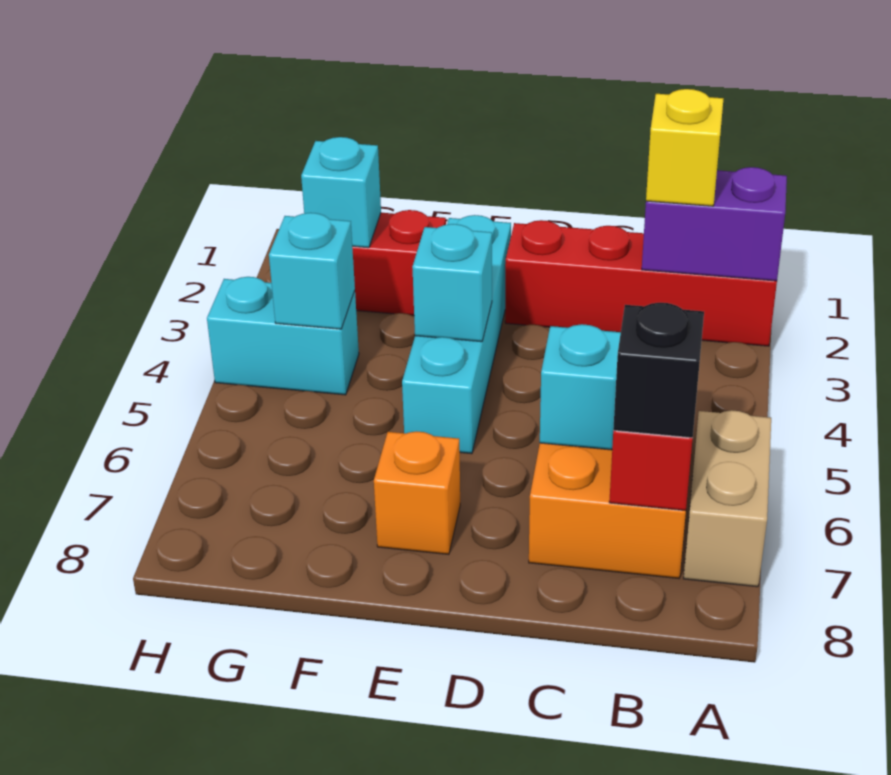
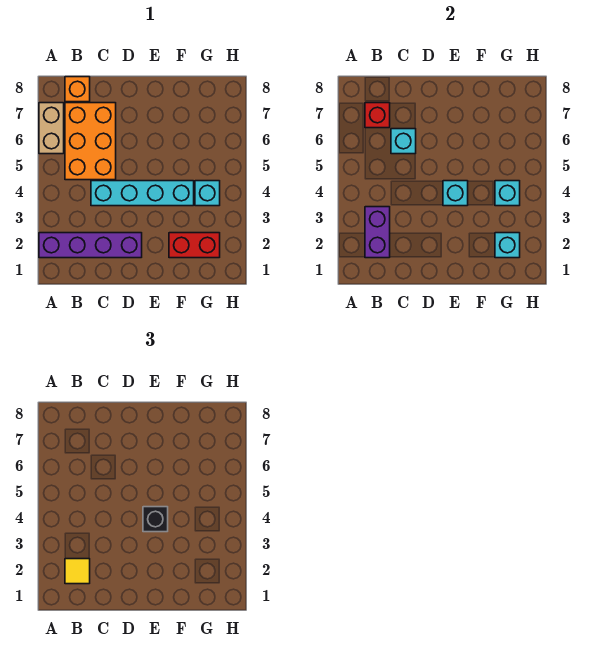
red 1x4 brick [505,220,777,346] -> purple 1x4 brick [39,233,142,258]
purple 1x2 brick [642,167,787,281] -> purple 1x2 brick turned to [365,207,390,258]
yellow 1x1 brick [646,89,724,206] -> yellow 1x1 tile [65,559,90,584]
black 1x1 brick [613,303,704,438] -> black 1x1 brick moved to [143,507,168,532]
cyan 1x4 brick [402,215,511,454] -> cyan 1x4 brick turned to [91,181,194,206]
orange 1x1 brick [374,431,460,554] -> orange 1x1 brick moved to [65,77,90,102]
cyan 1x2 brick [207,277,359,395] -> cyan 1x1 brick [195,181,220,206]

